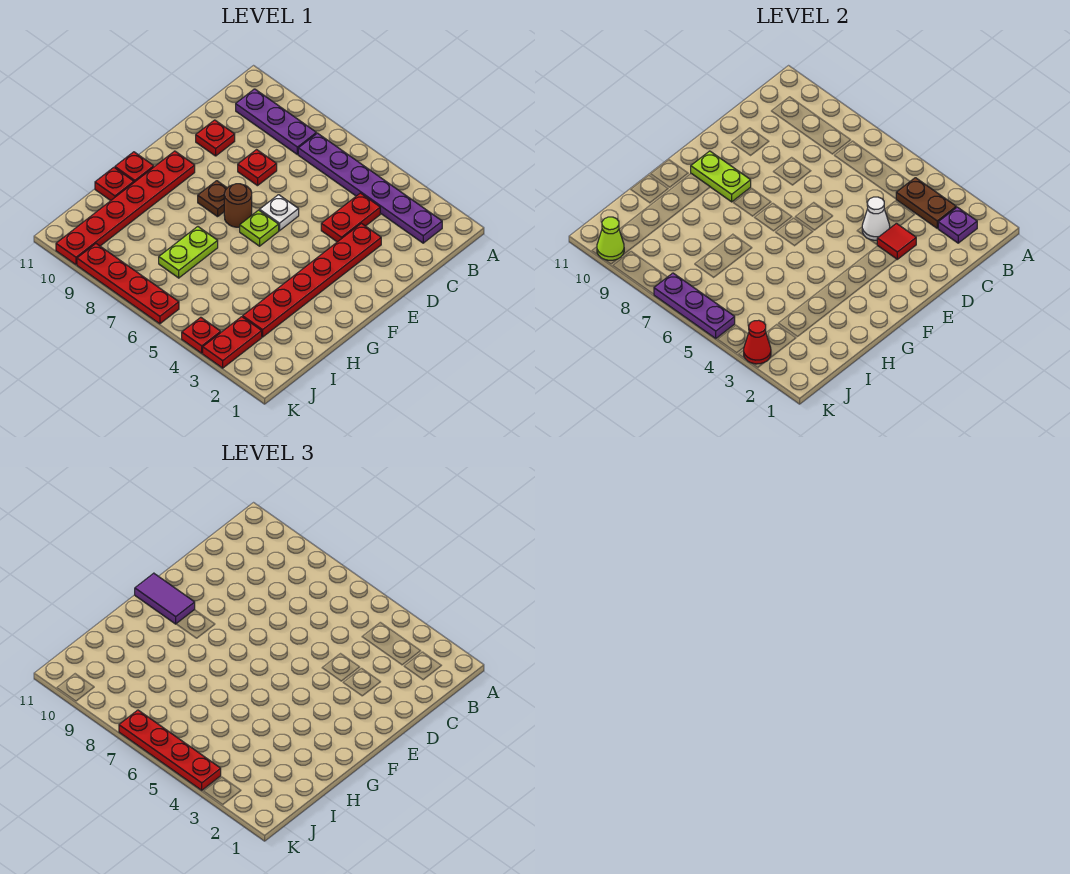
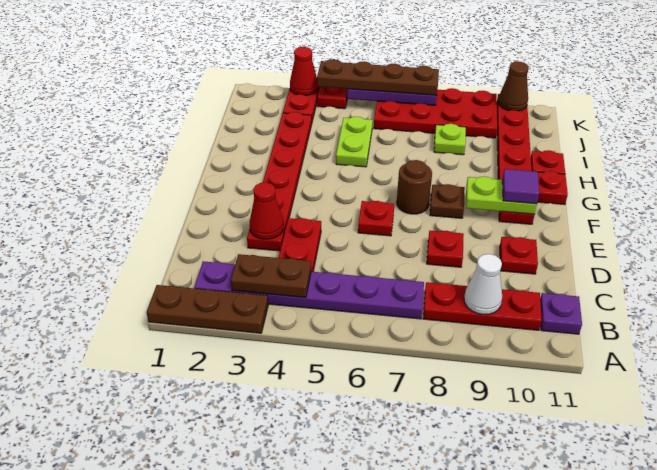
none -> brown 1x3 plate [147,285,268,333]
purple 1x1 plate [938,207,977,243] -> purple 1x1 plate moved to [540,293,582,334]
purple 1x3 plate [236,89,316,154] -> red 1x3 plate [423,282,542,330]
red 1x1 tile [877,223,916,259] -> red 1x1 cone [250,182,284,239]
white 1x1 cone [862,197,890,240] -> white 1x1 cone moved to [464,254,502,315]
white 1x1 plate [260,195,299,231] -> red 1x1 plate [358,201,394,236]
lime 1x1 plate [240,210,279,246] -> lime 1x1 plate moved to [434,124,466,155]
purple 1x2 tile [135,573,195,624] -> purple 1x1 tile [502,169,539,204]
lime 1x2 plate [159,227,218,278] -> lime 1x2 plate moved to [336,117,373,167]
red 1x4 plate [119,710,221,790] -> brown 1x4 plate [317,59,439,95]
red 1x4 plate [77,244,179,324] -> red 2x4 plate [374,88,497,138]
lime 1x1 cone [597,217,624,260] -> brown 1x1 cone [498,62,529,111]

